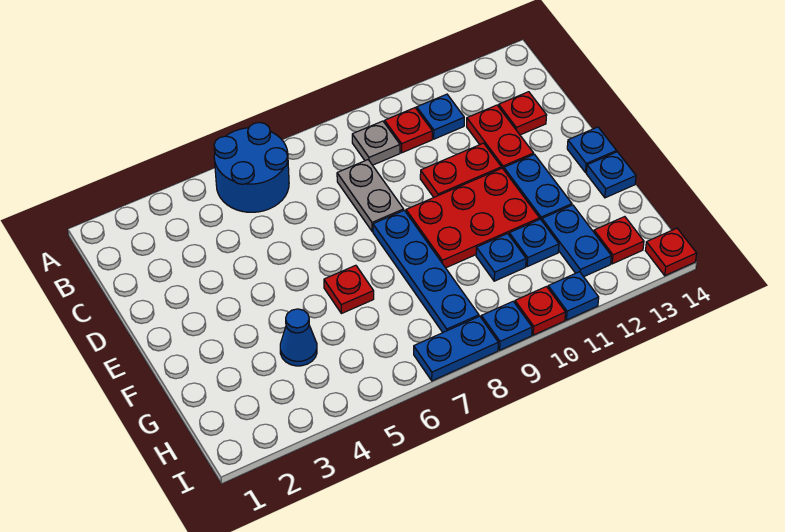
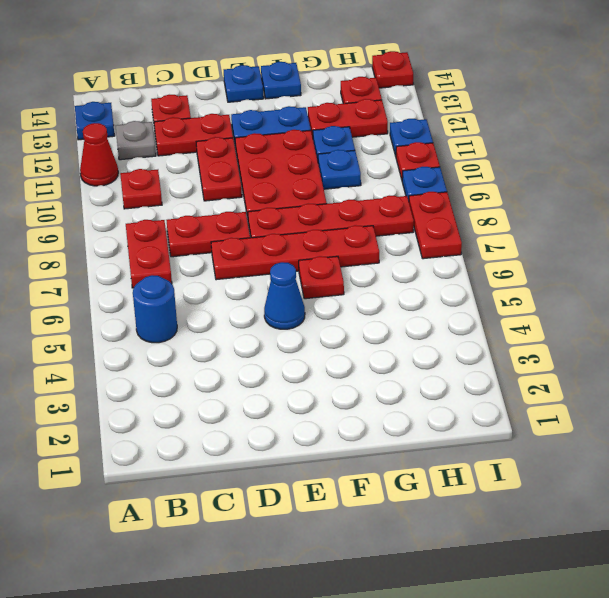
blue 2x2 round brick [214,122,289,212] -> blue 1x1 round brick [133,275,177,343]
none -> red 1x1 cone [80,123,118,186]
none -> red 1x2 plate [126,220,172,288]
grey 1x1 plate [352,121,400,165] -> grey 1x1 plate moved to [116,121,156,160]
blue 1x1 plate [417,94,464,139] -> blue 1x1 plate moved to [75,102,115,140]
grey 1x2 plate [337,160,404,231] -> red 1x2 plate [166,212,250,257]
none -> red 1x4 plate [211,225,379,280]
blue 1x4 plate [373,210,479,332] -> red 1x4 plate [248,196,414,238]
blue 1x1 cone [280,309,317,366] -> blue 1x1 cone moved to [264,262,305,329]
blue 1x2 plate [542,205,611,277] -> red 1x2 plate [308,99,388,137]
blue 1x2 plate [414,316,498,381] -> red 1x2 plate [409,192,462,259]

